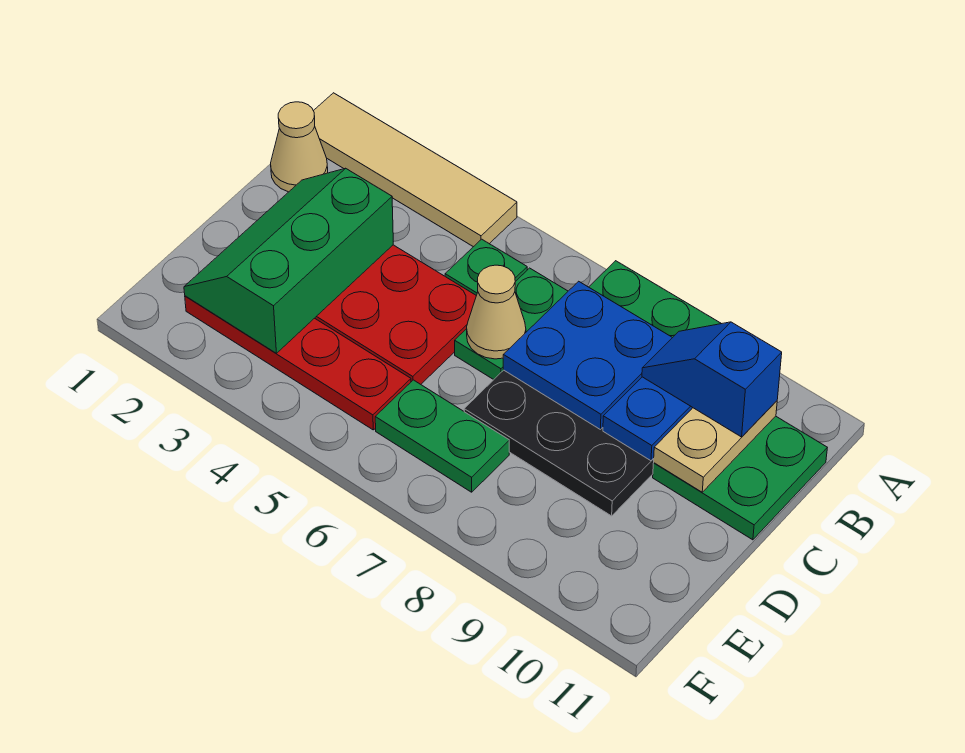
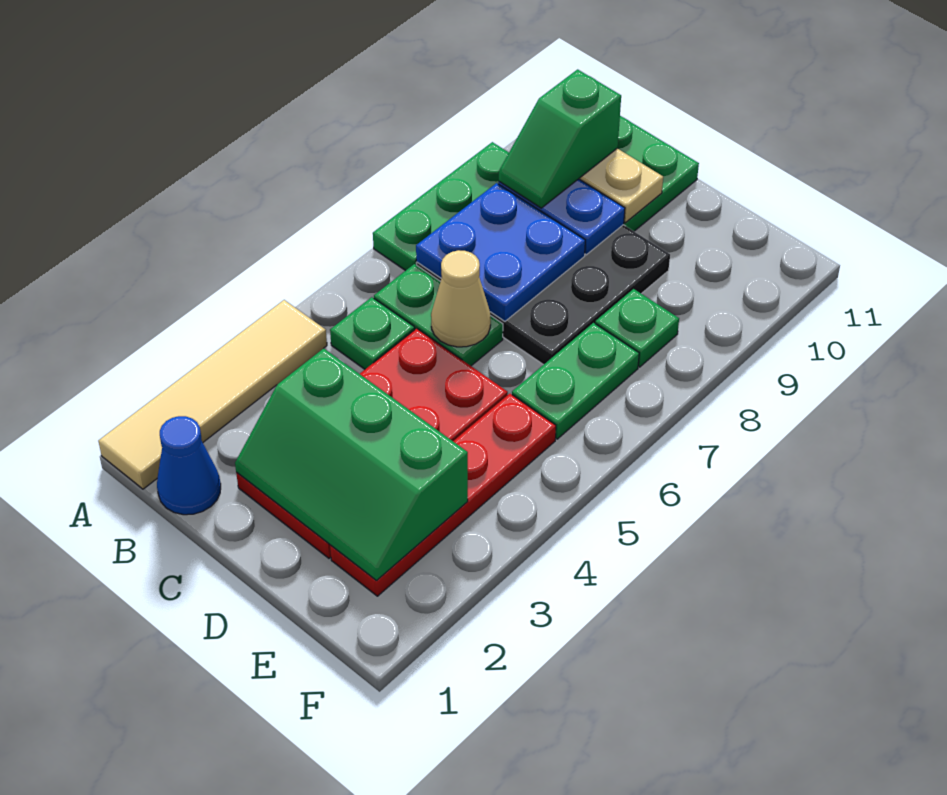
tan 1x1 cone [271,102,328,192] -> blue 1x1 cone [157,416,221,515]
blue 1x2 slope [642,322,782,437] -> green 1x2 slope [499,69,621,208]
none -> green 1x1 plate [595,289,679,367]

